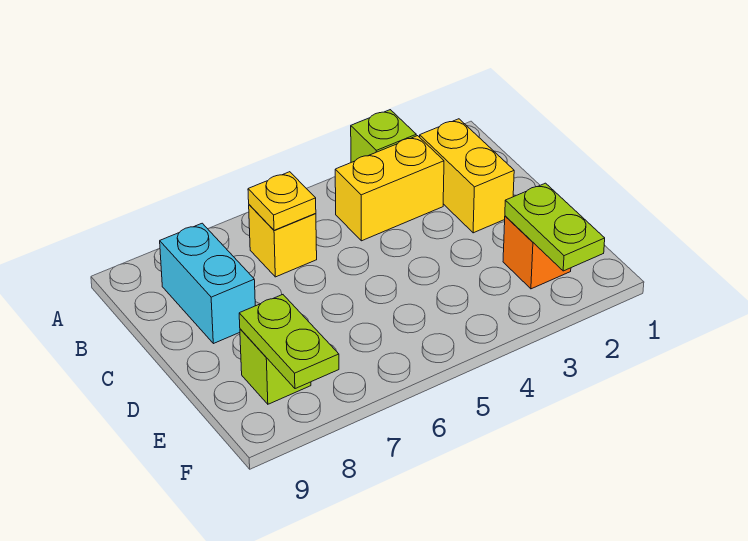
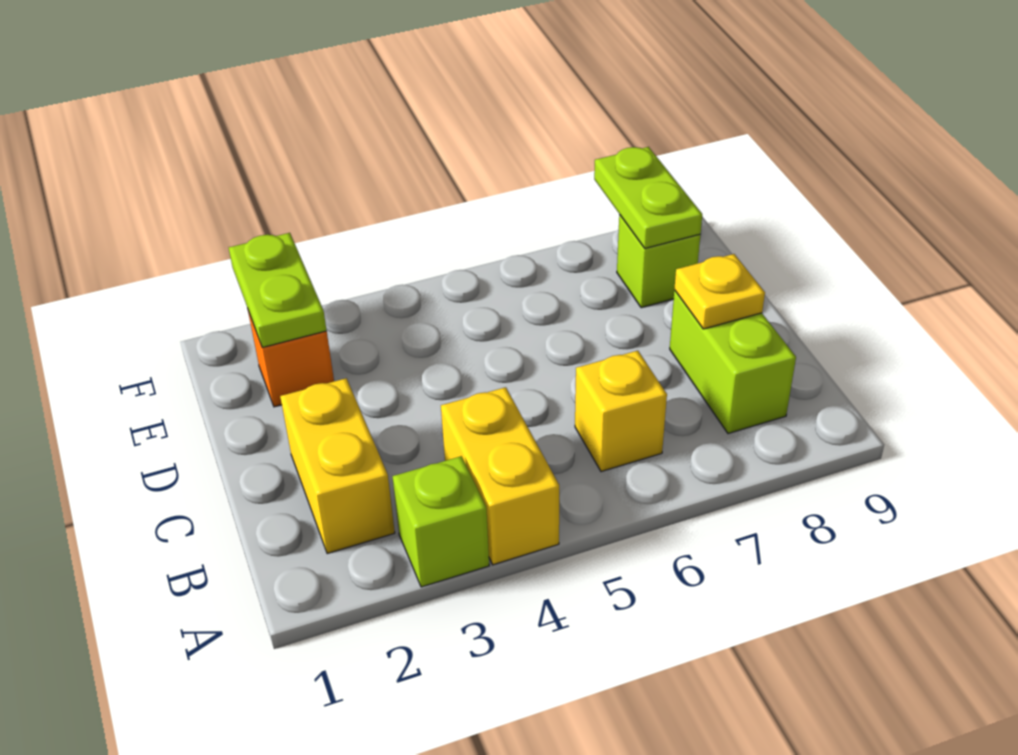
yellow 1x2 brick [335,136,444,241] -> yellow 1x2 brick turned to [441,387,559,565]
yellow 1x1 plate [248,172,316,230] -> yellow 1x1 plate moved to [674,254,765,329]
cyan 1x2 brick [160,223,255,344] -> lime 1x2 brick [670,290,796,434]

